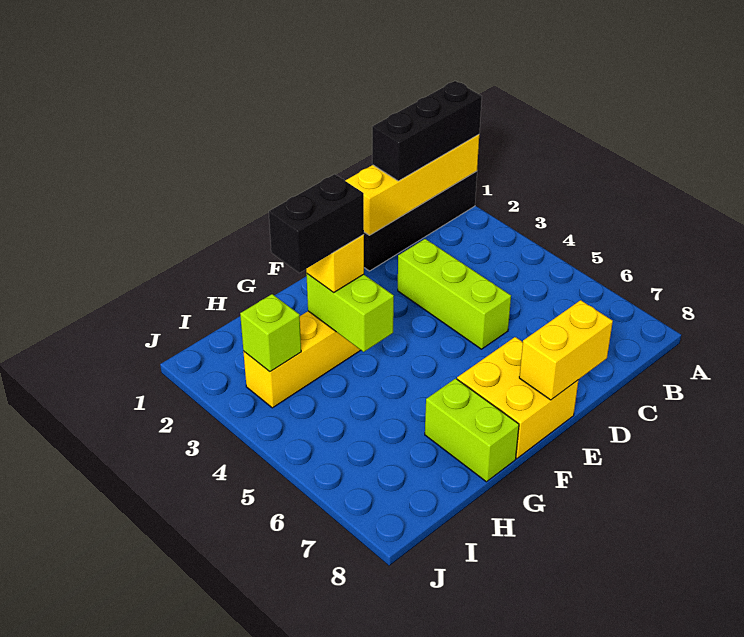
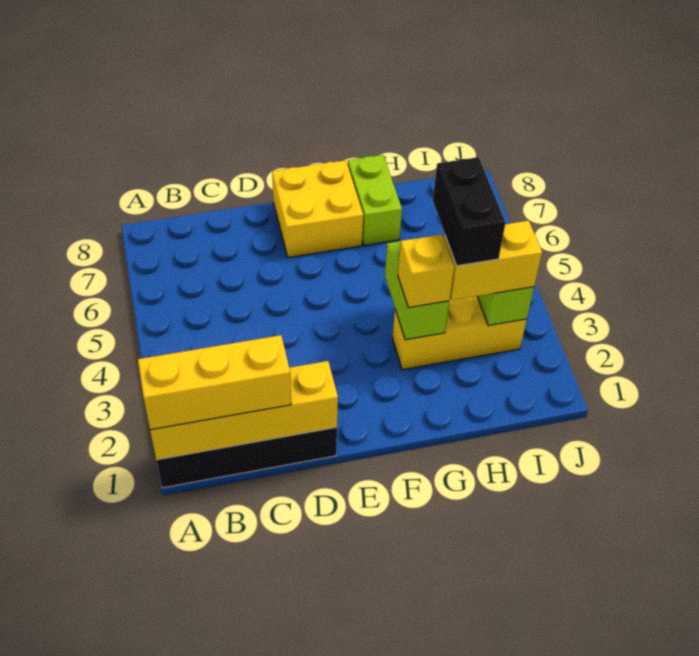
black 1x3 brick [372,81,482,181] -> yellow 1x3 brick [138,335,291,430]
lime 1x3 brick [398,239,511,349] -> none
yellow 1x2 brick [519,300,613,400] -> yellow 1x2 brick moved to [444,221,542,300]
black 1x2 brick [269,174,364,273] -> black 1x2 brick turned to [433,157,506,266]

